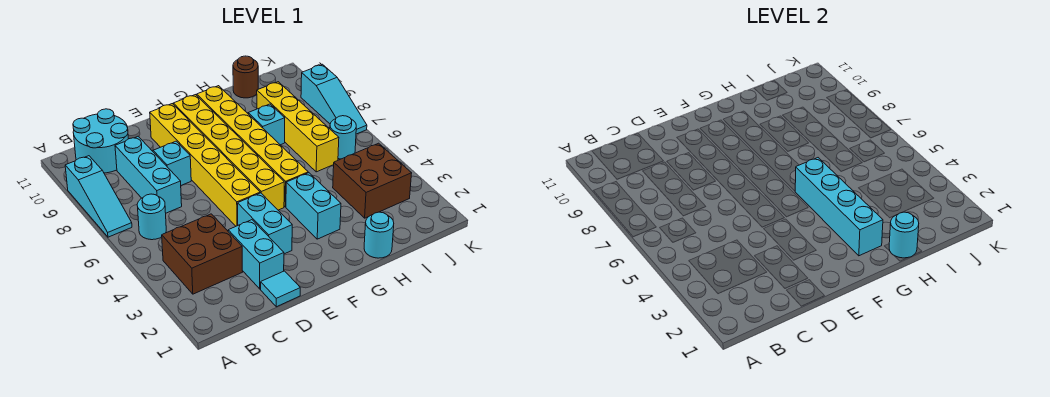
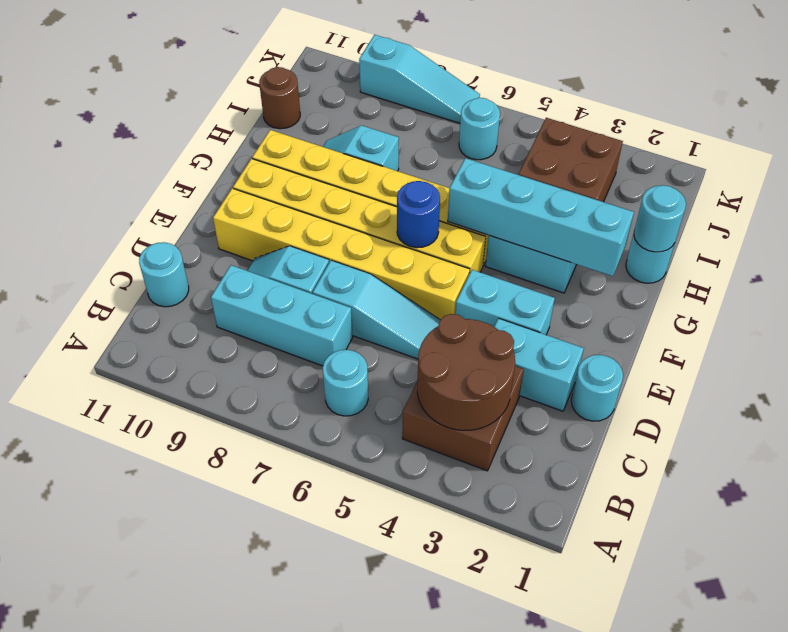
cyan 1x3 slope [65,156,132,237] -> cyan 1x3 slope moved to [313,260,440,359]
none -> brown 2x2 round brick [417,314,515,430]
cyan 2x2 round brick [73,109,128,173] -> cyan 1x1 round brick [139,242,189,307]
cyan 1x1 tile [261,271,300,307] -> cyan 1x1 round brick [571,355,623,421]
none -> blue 1x1 round brick [397,181,440,248]
yellow 1x4 brick [257,82,339,172] -> none

